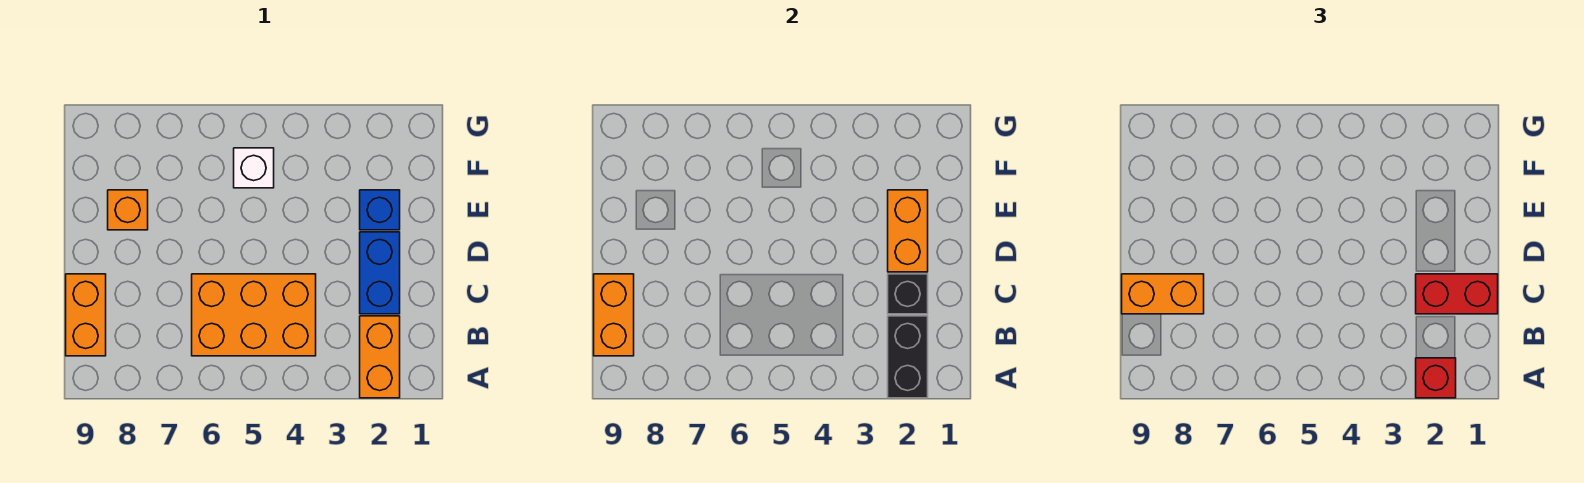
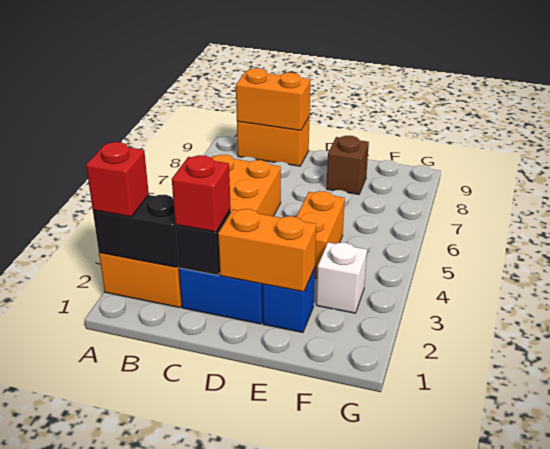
red 1x2 brick [1416,274,1498,314] -> red 1x1 brick [172,155,231,232]
orange 1x2 brick [1122,274,1204,314] -> orange 1x2 brick moved to [296,191,345,278]
orange 1x1 brick [108,190,148,230] -> brown 1x1 brick [327,136,369,195]
white 1x1 brick [234,148,274,188] -> white 1x1 brick moved to [316,242,367,313]

